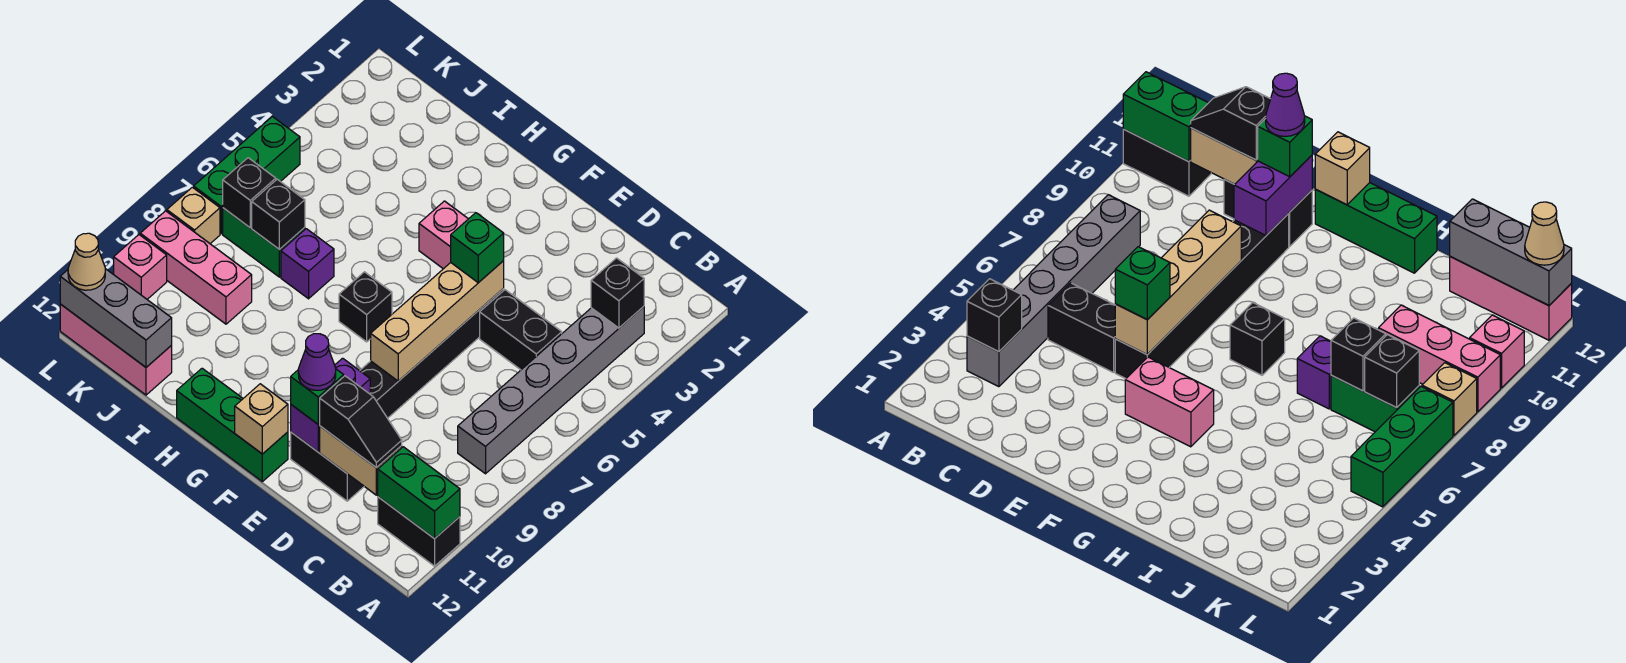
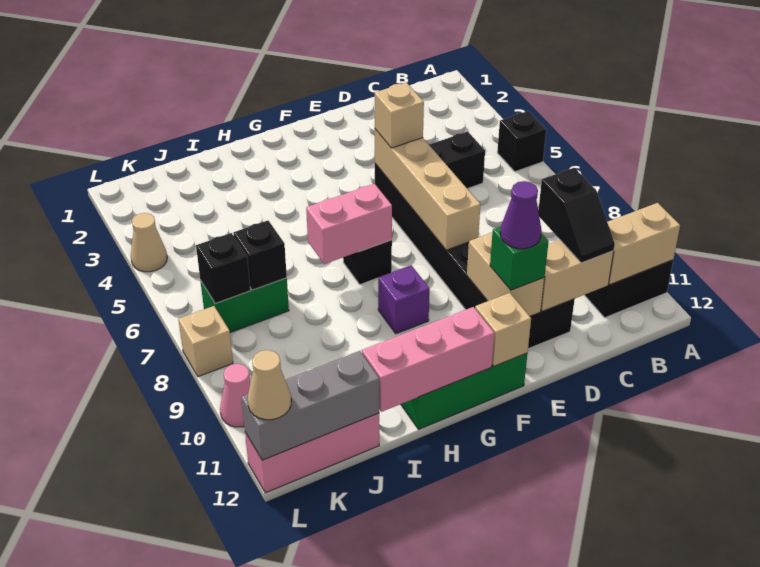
green 1x2 brick [378,447,460,539] -> tan 1x2 brick [607,203,680,285]
grey 1x6 brick [458,306,644,474] -> none
black 1x1 brick [591,258,644,328] -> black 1x1 brick moved to [497,111,546,172]
black 1x2 slope [319,376,402,468] -> black 1x2 slope turned to [538,168,615,263]
green 1x1 brick [451,213,504,283] -> tan 1x1 brick [375,82,424,148]
purple 1x2 brick [291,358,370,452] -> tan 1x2 brick [467,233,544,316]
pink 1x2 brick [419,201,468,269] -> pink 1x2 brick moved to [306,184,392,264]
purple 1x1 brick [281,229,334,299] -> purple 1x1 brick moved to [378,265,430,334]
pink 1x3 brick [140,211,252,324] -> pink 1x3 brick moved to [362,307,494,412]
none -> tan 1x1 cone [131,213,167,272]
green 1x3 brick [194,116,300,234] -> none
pink 1x1 brick [114,235,167,299] -> pink 1x1 cone [220,364,251,427]

